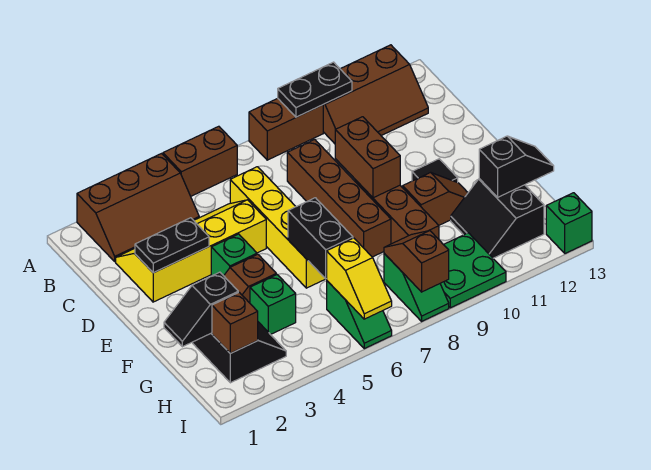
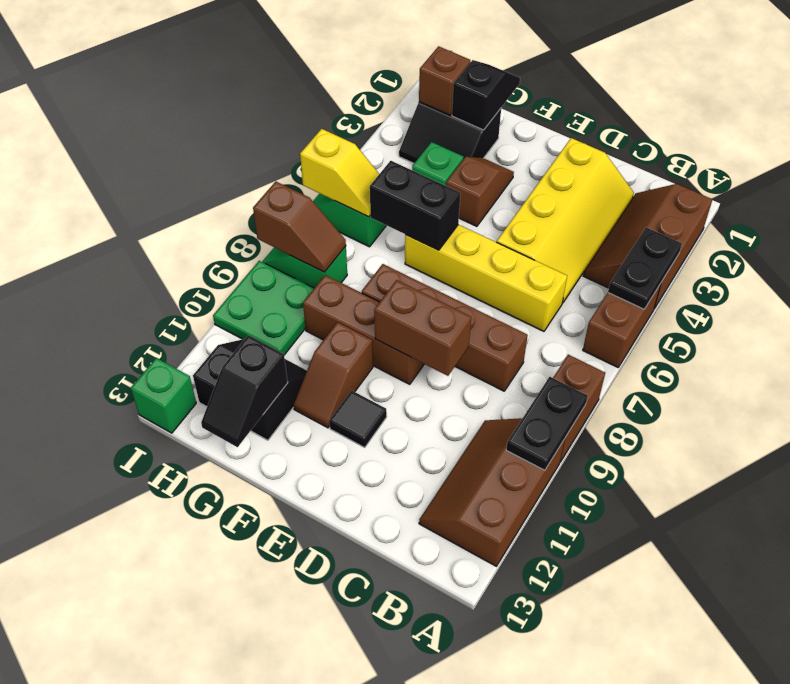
black 1x2 plate [135,218,209,273] -> black 1x2 plate moved to [608,227,682,309]
green 1x1 brick [211,234,257,276] -> none
yellow 1x2 slope [327,238,392,319] -> yellow 1x2 slope turned to [300,129,379,217]

